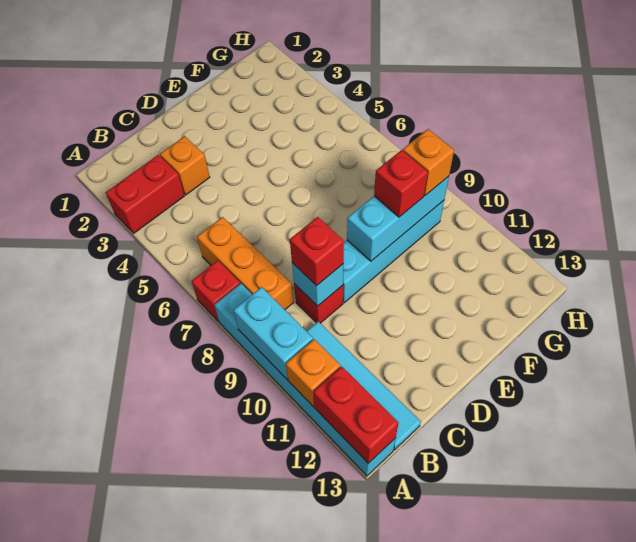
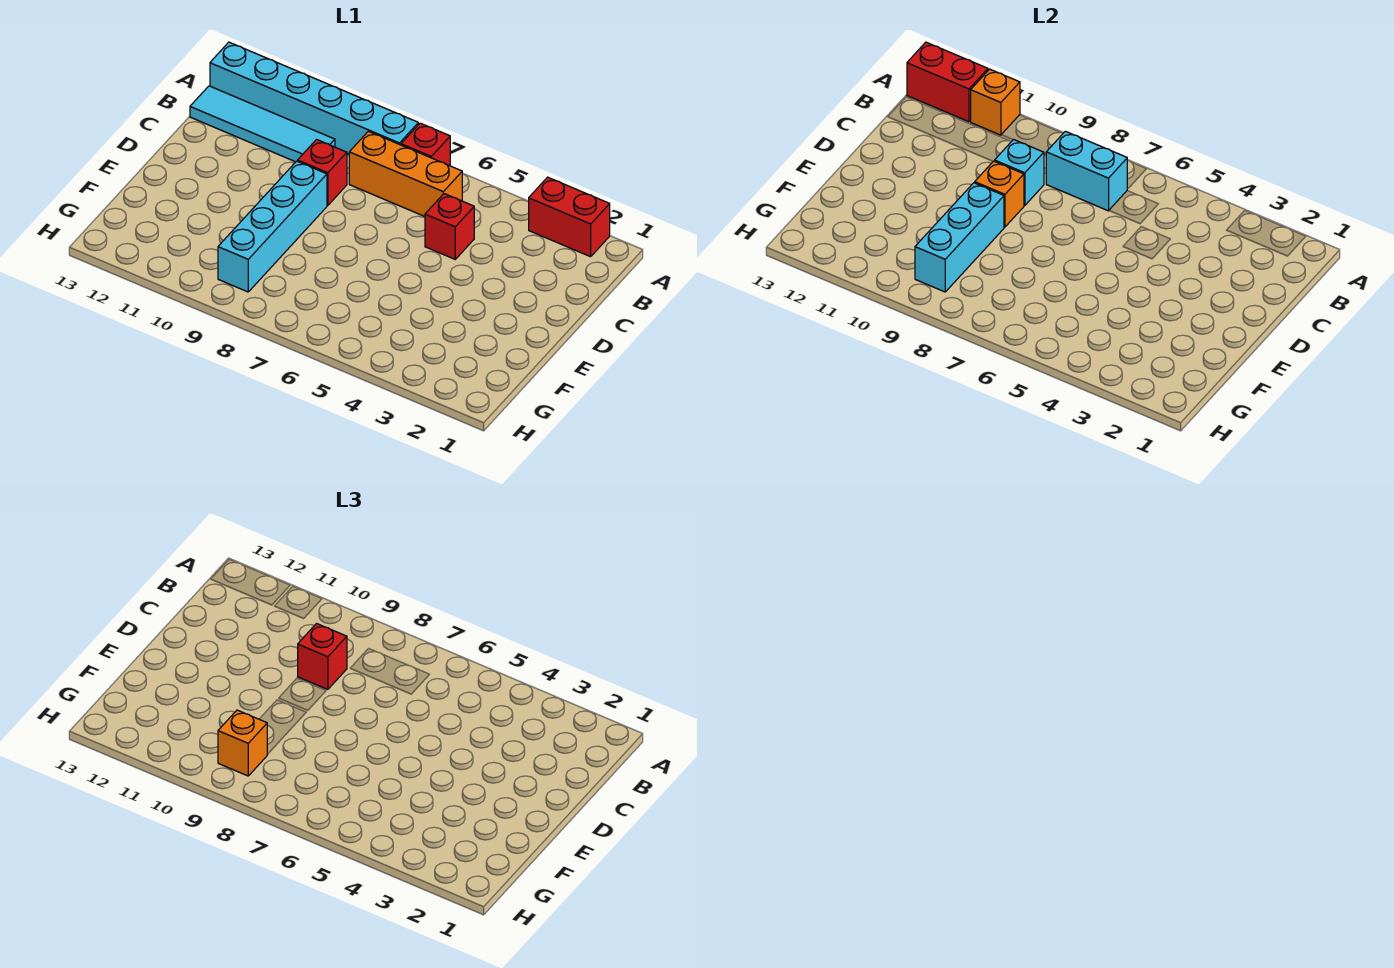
red 1x2 brick [106,155,184,233] -> red 1x2 brick turned to [529,177,610,257]
cyan 1x2 brick [233,287,313,379] -> cyan 1x2 brick moved to [1046,131,1127,211]
orange 1x1 brick [160,136,210,195] -> orange 1x1 brick moved to [975,161,1024,227]
red 1x1 brick [374,150,428,217] -> red 1x1 brick moved to [425,194,474,259]

